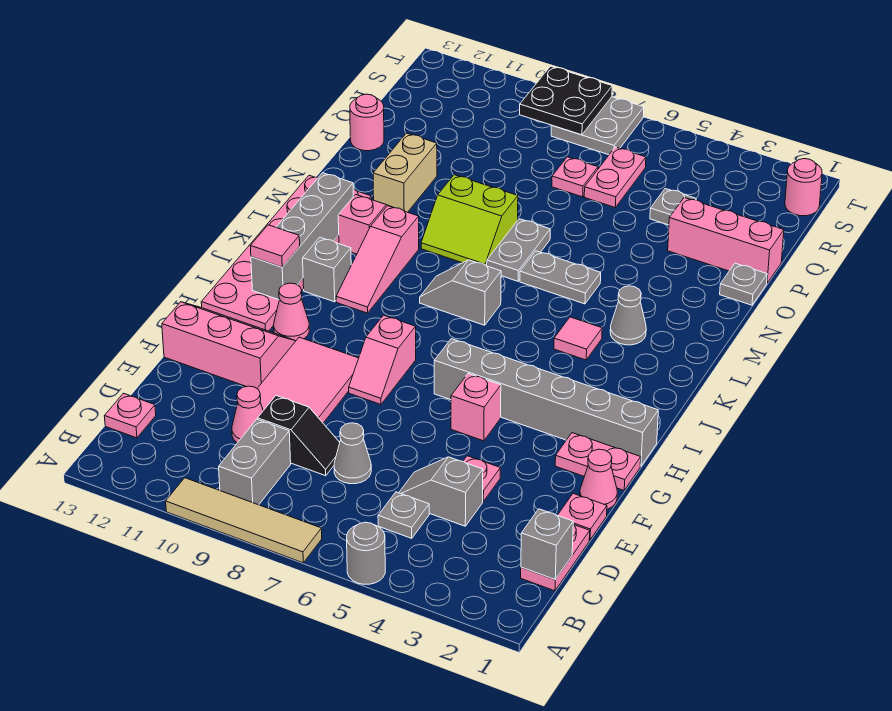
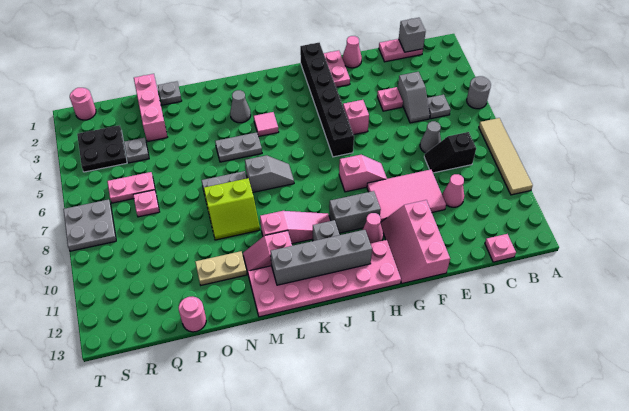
grey 1x2 brick [219,419,291,505] -> grey 1x2 brick moved to [329,191,381,233]
black 1x2 slope [258,396,340,476] -> black 1x2 slope turned to [424,132,476,173]
pink 1x1 plate [558,494,607,540] -> none
grey 1x6 brick [434,339,658,466] -> black 1x6 brick [300,43,354,157]
pink 1x1 tile [250,225,300,267] -> none
grey 1x2 slope [420,260,501,325] -> grey 1x2 slope turned to [245,155,294,193]
grey 1x2 plate [520,251,601,304] -> grey 1x2 plate turned to [215,132,262,162]
lime 2x2 slope [421,175,518,266] -> lime 2x2 slope turned to [204,178,260,240]
tan 1x2 brick [373,133,437,212] -> tan 1x2 plate [195,251,247,285]
black 2x2 plate [520,66,612,135] -> black 2x2 plate moved to [77,125,127,172]

